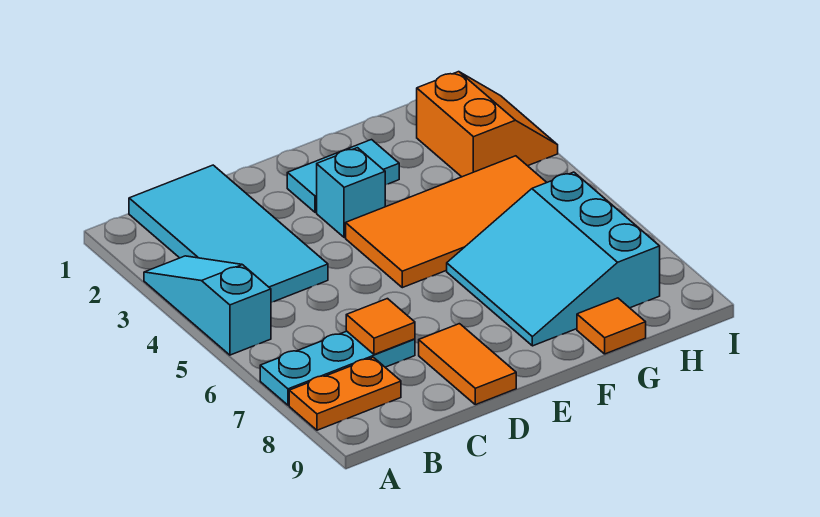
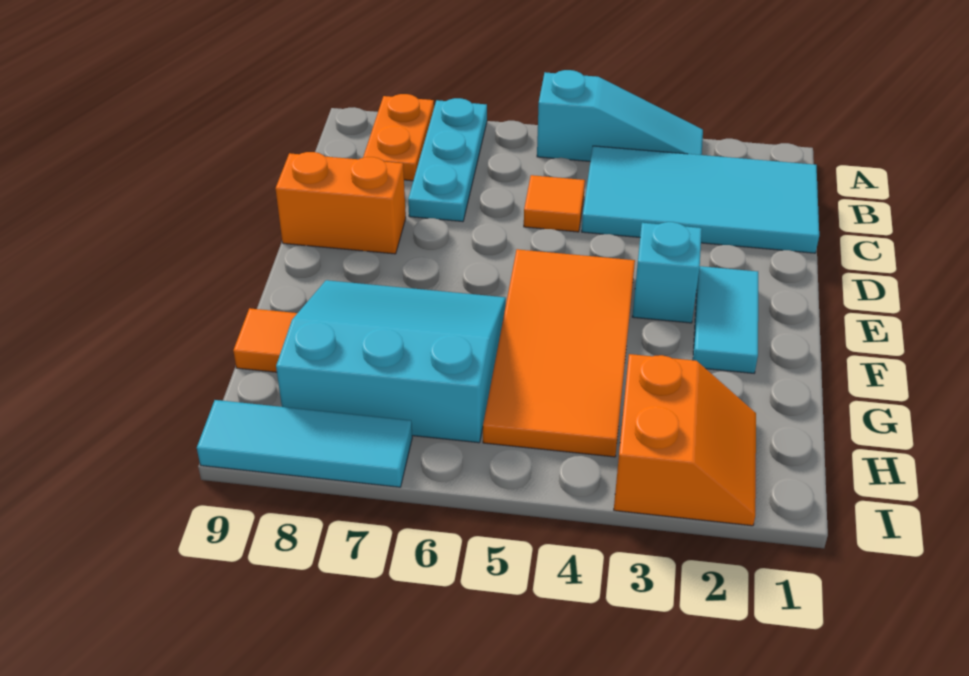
orange 1x1 tile [346,299,415,355] -> orange 1x1 tile moved to [524,175,585,232]
orange 1x2 tile [419,324,516,405] -> orange 1x2 brick [276,152,406,254]
orange 2x2 slope [417,72,558,177] -> orange 2x2 slope turned to [614,354,756,526]
none -> cyan 1x3 tile [197,400,412,487]

